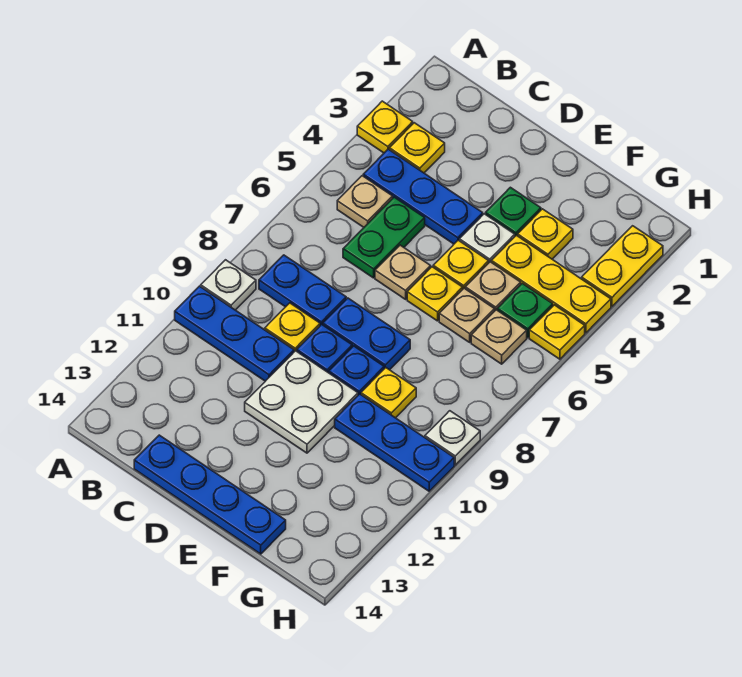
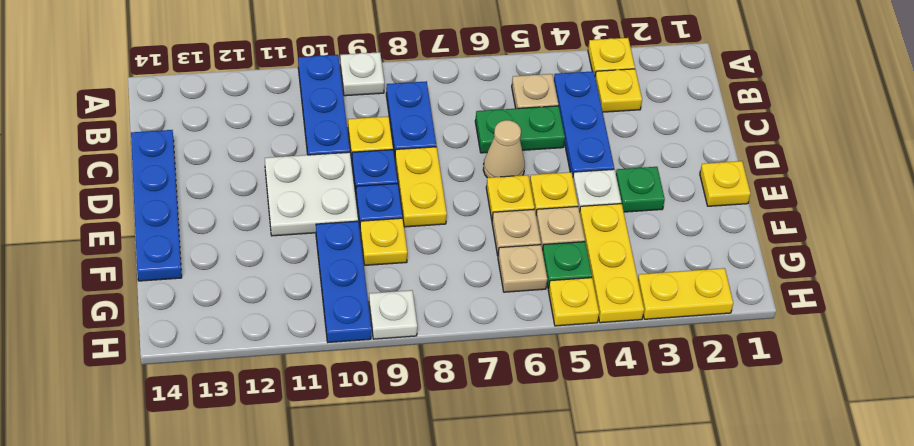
tan 1x1 plate [375,245,431,299] -> tan 1x1 cone [483,120,525,178]
blue 1x2 plate [323,298,410,370] -> yellow 1x2 plate [395,147,447,227]
yellow 1x1 plate [518,209,573,259] -> yellow 1x1 plate moved to [700,161,750,206]

